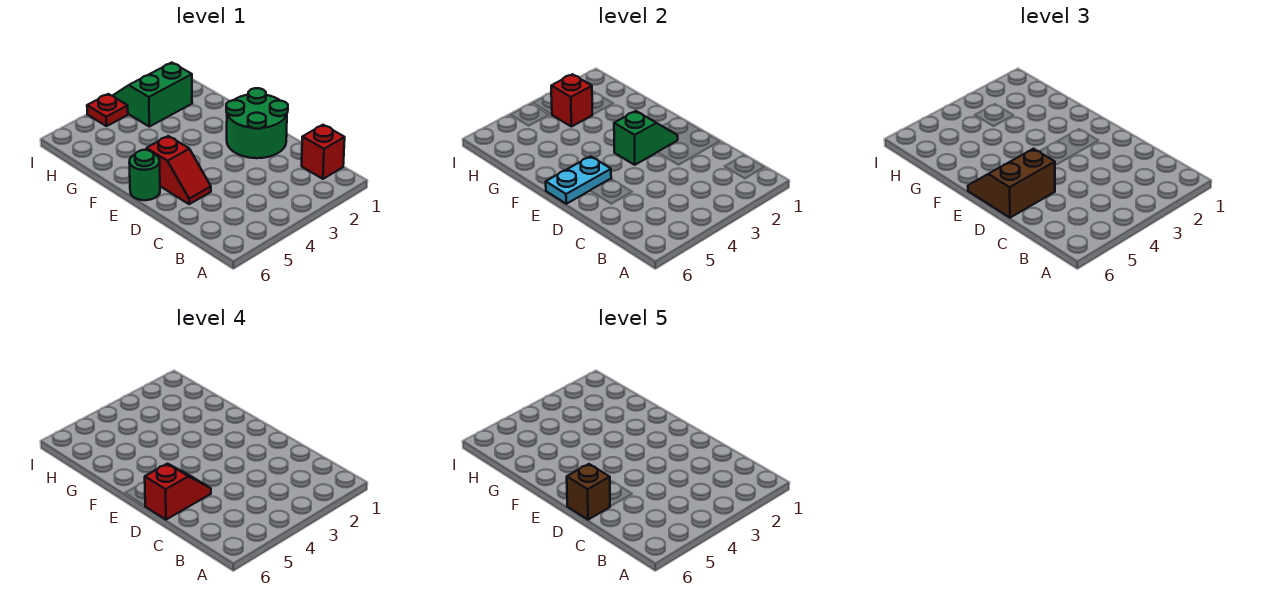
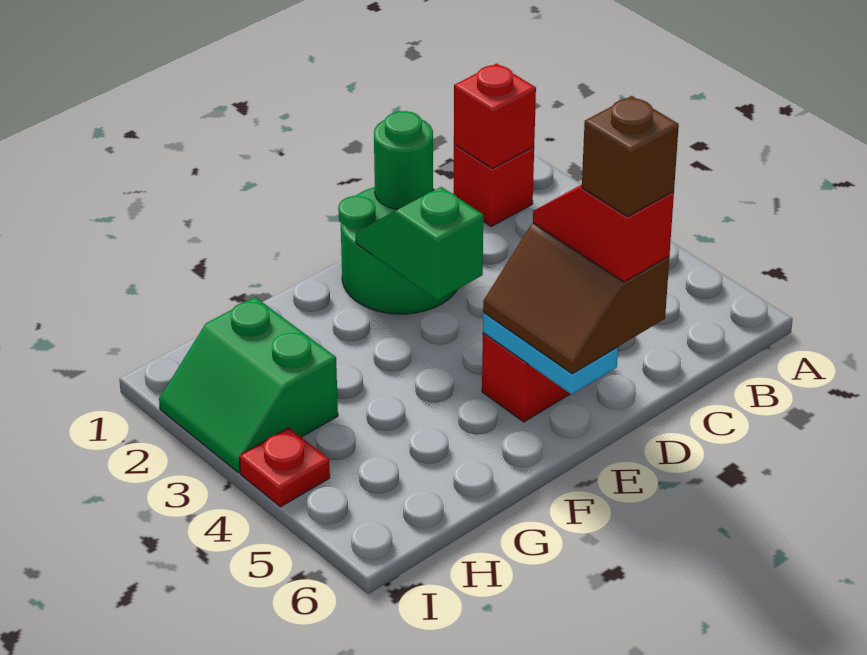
green 1x1 round brick [129,150,160,200] -> green 1x1 round brick moved to [374,111,433,209]
red 1x1 brick [551,74,592,127] -> red 1x1 brick moved to [454,63,536,168]

